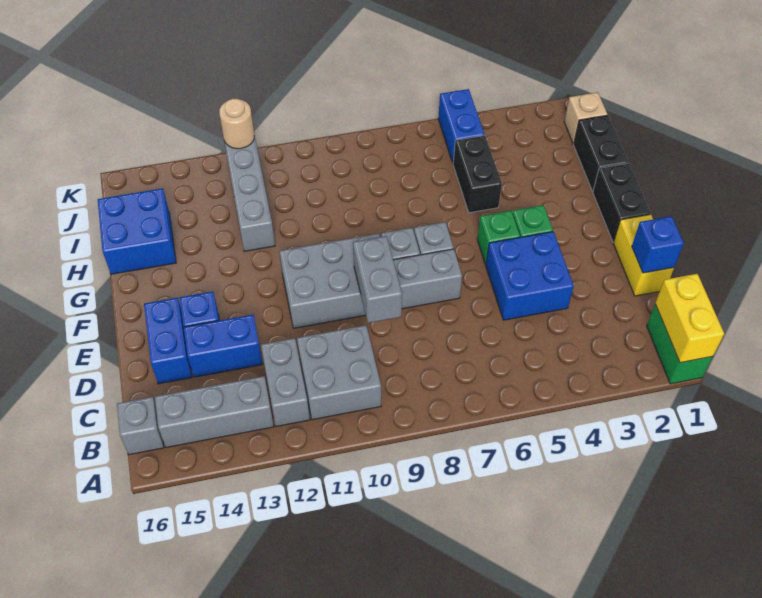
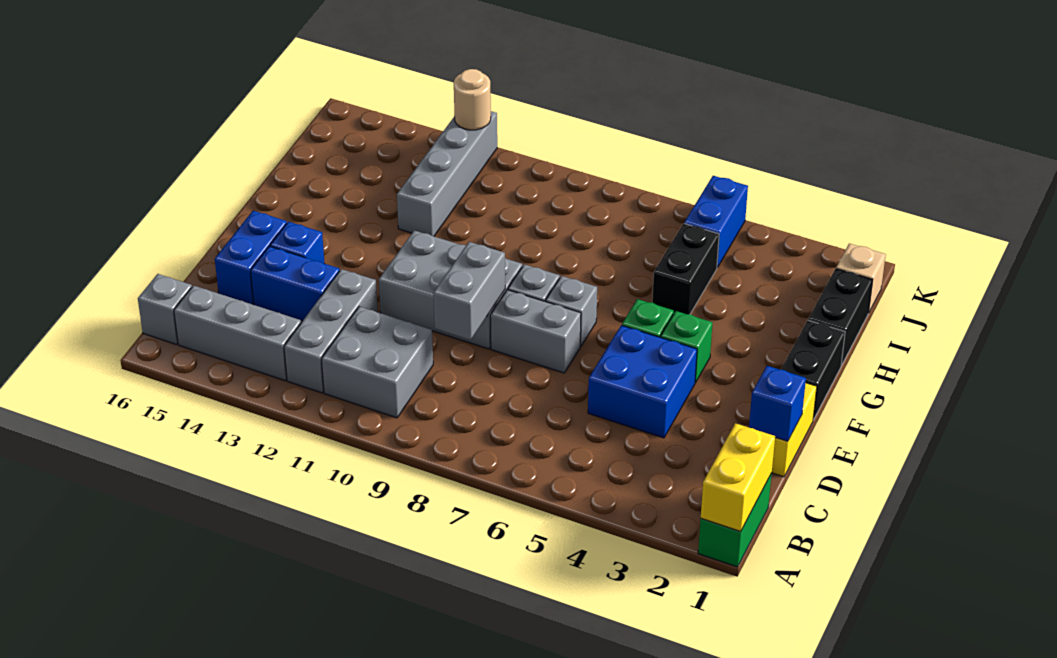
grey 1x2 brick [261,338,310,427] -> grey 1x3 brick [284,269,378,393]
blue 2x2 brick [98,188,176,274] -> none

